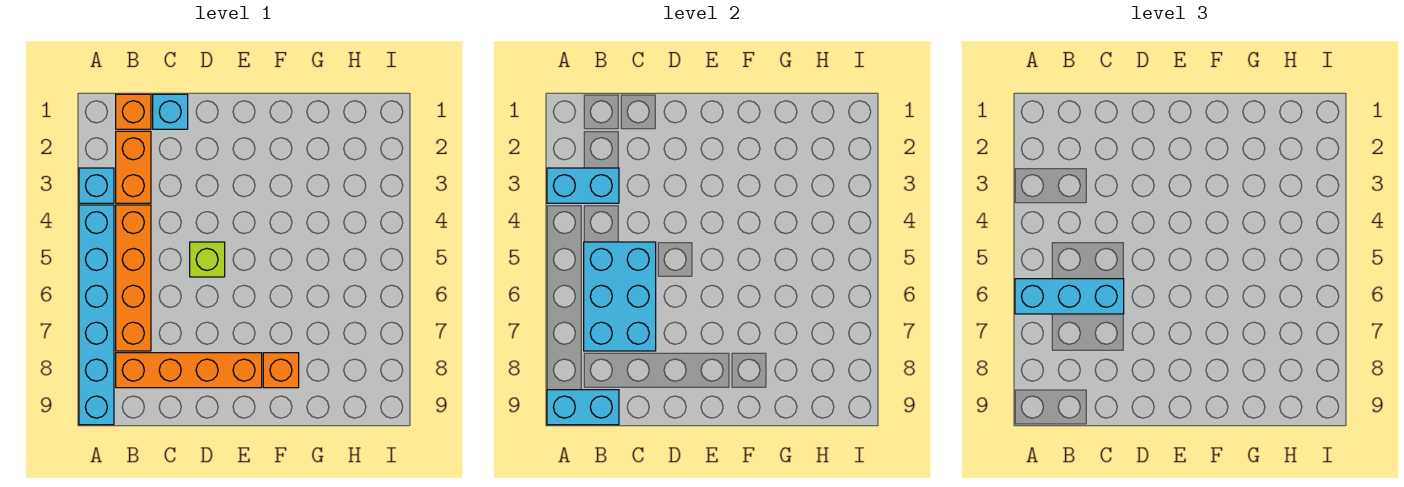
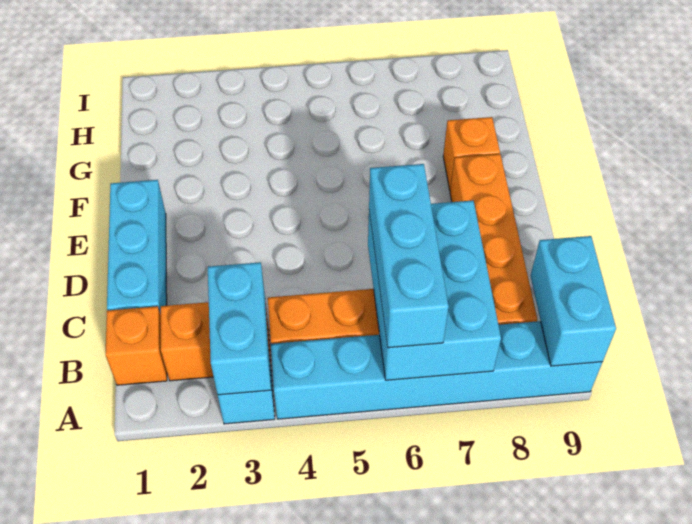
cyan 2x3 brick [584,242,656,351] -> cyan 2x3 brick turned to [368,200,501,380]
cyan 1x1 brick [153,94,188,129] -> cyan 1x3 brick [107,180,167,315]
lime 1x1 brick [190,242,225,277] -> none

